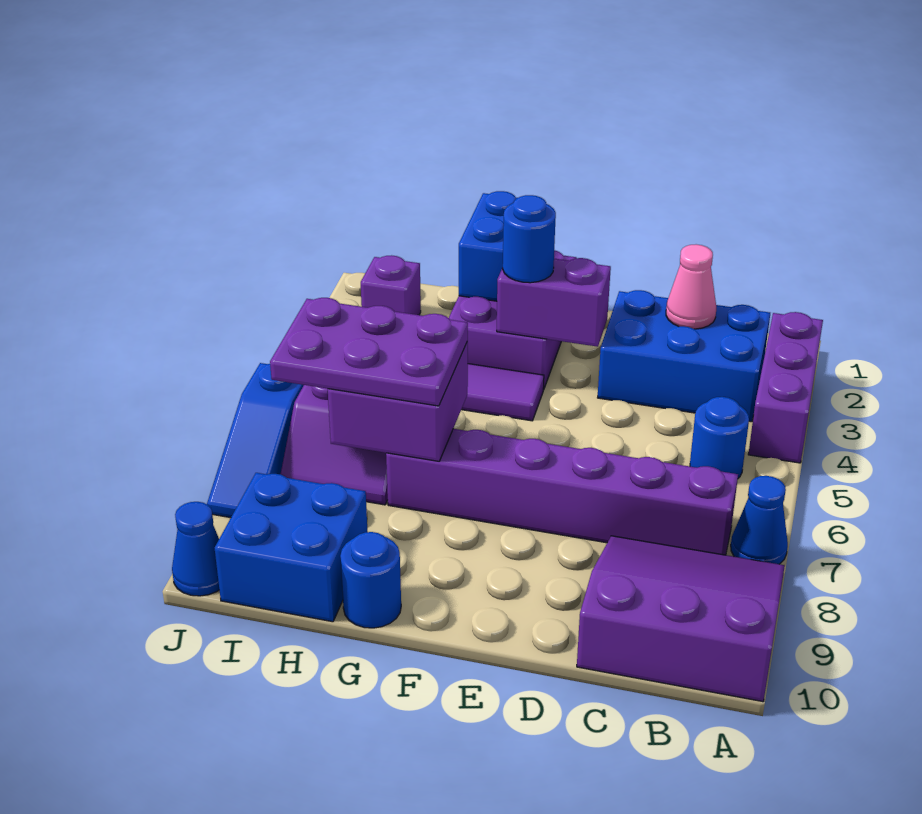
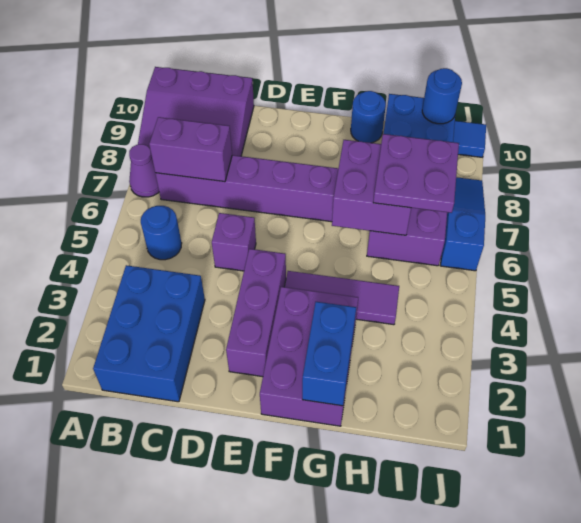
purple 1x3 brick [748,312,823,463] -> purple 1x3 brick moved to [226,249,286,377]
blue 1x1 cone [731,476,788,564] -> purple 1x1 cone [129,144,159,197]
blue 2x3 brick [598,290,770,422] -> blue 2x3 brick turned to [93,265,205,402]
pink 1x1 cone [666,244,716,329] -> none
purple 1x2 brick [497,258,611,347] -> purple 1x2 brick moved to [149,117,232,182]
blue 1x1 round brick [503,195,556,283] -> blue 1x1 round brick moved to [422,68,462,124]
purple 2x3 plate [270,298,468,406] -> purple 2x2 plate [373,134,459,213]
purple 1x1 brick [361,255,421,315] -> purple 1x1 brick moved to [212,213,256,271]
blue 1x1 cone [172,502,219,596] -> blue 1x1 tile [453,121,486,157]

